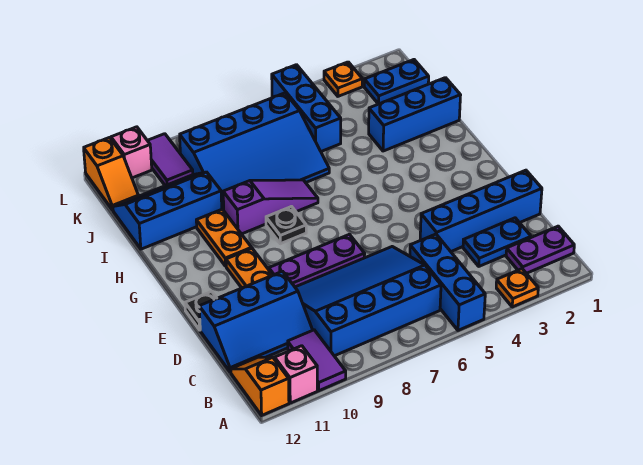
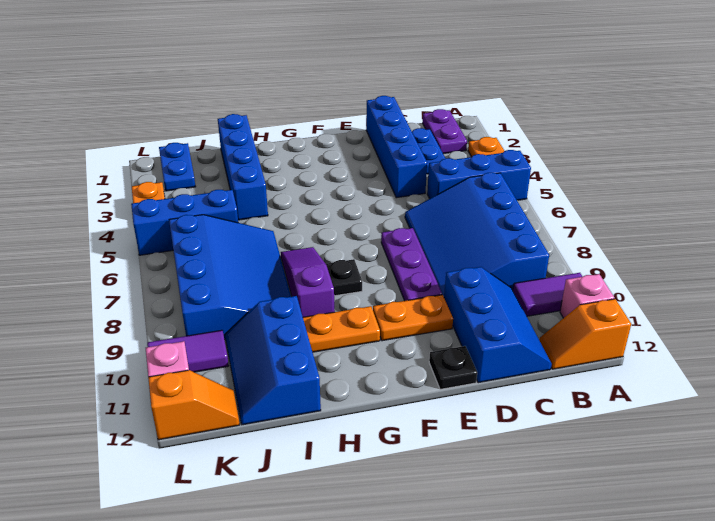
blue 1x3 brick [369,78,461,151] -> blue 1x4 brick [218,114,268,220]

